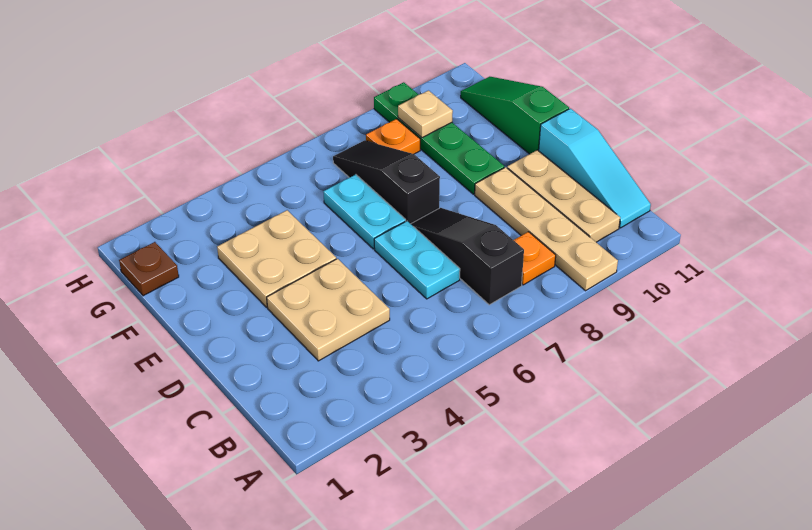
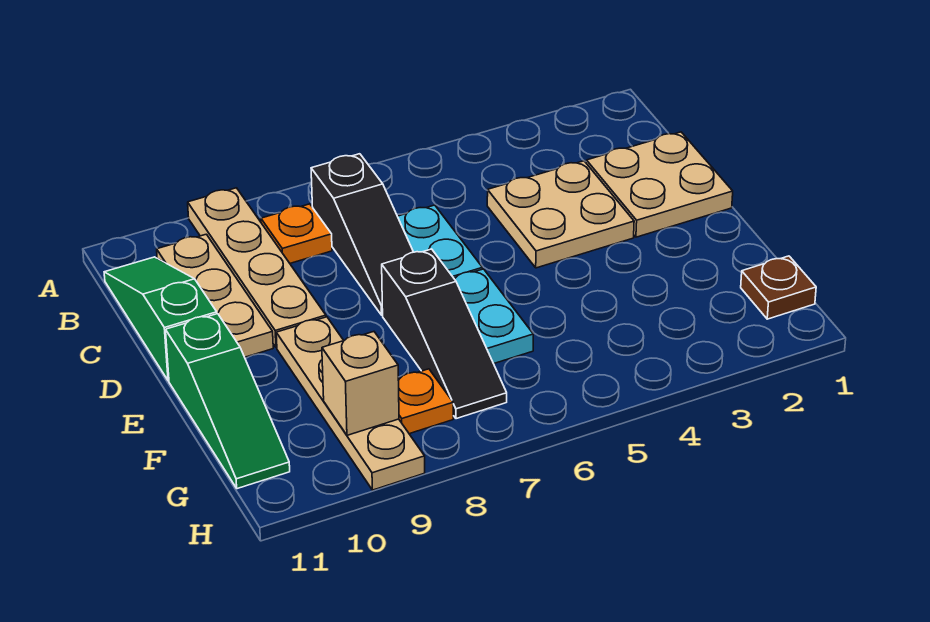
cyan 1x3 slope [539,109,651,228] -> green 1x3 slope [104,257,217,381]
tan 2x2 plate [217,210,336,307] -> tan 2x2 plate moved to [586,132,733,237]
green 1x4 plate [374,82,504,194] -> tan 1x4 plate [276,317,425,490]
tan 1x1 plate [398,91,453,138] -> tan 1x1 brick [322,332,399,435]

